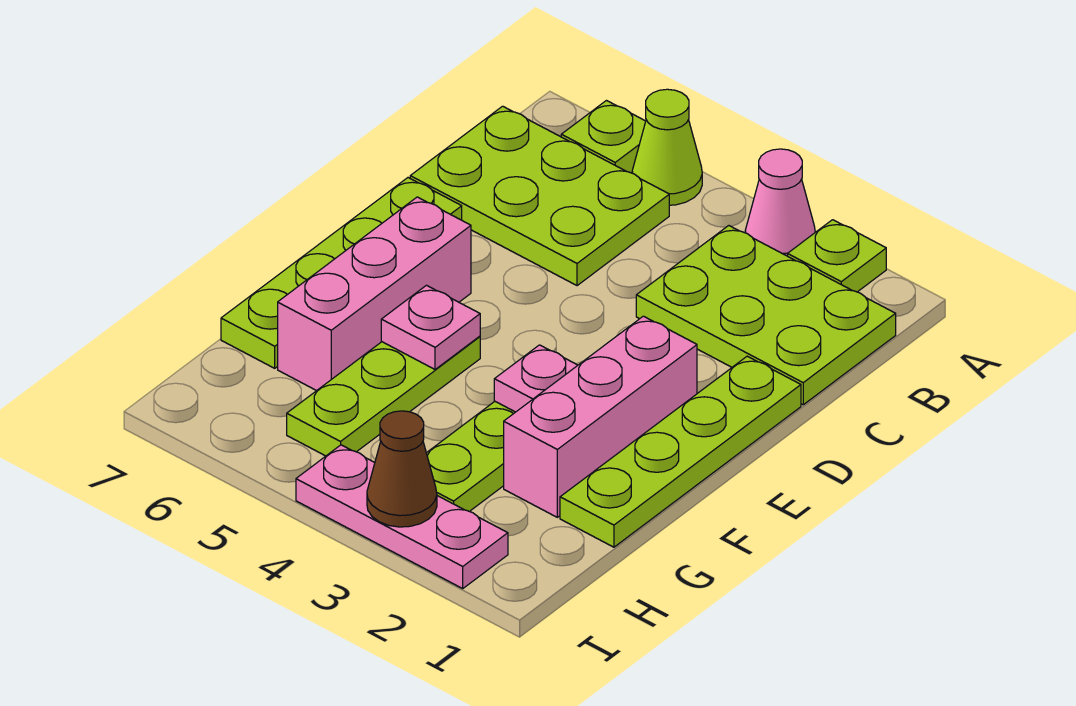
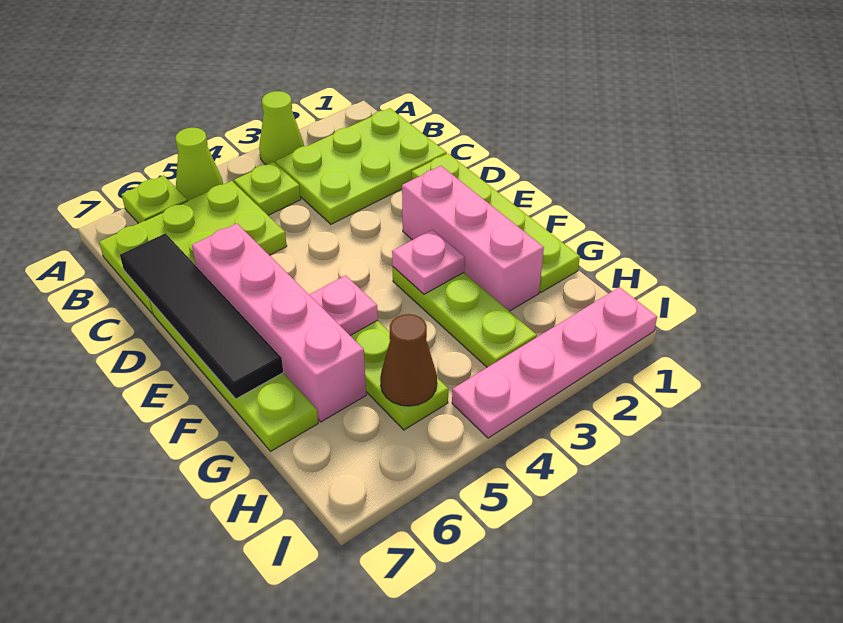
lime 1x1 plate [788,220,886,292] -> lime 1x1 plate moved to [234,162,301,215]
pink 1x1 cone [745,149,815,256] -> lime 1x1 cone [259,91,304,165]
none -> black 1x4 tile [120,233,283,399]
pink 1x3 brick [278,197,471,391] -> pink 1x4 brick [192,224,366,422]
pink 1x3 plate [296,445,508,588] -> pink 1x4 plate [452,287,657,438]
brown 1x1 cone [367,411,437,527] -> brown 1x1 cone moved to [380,314,437,406]

